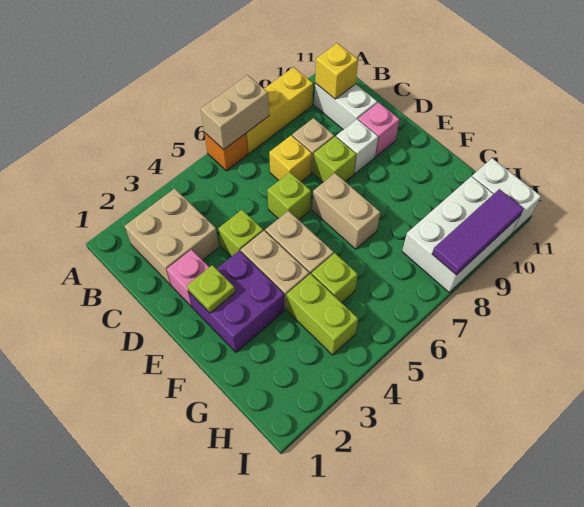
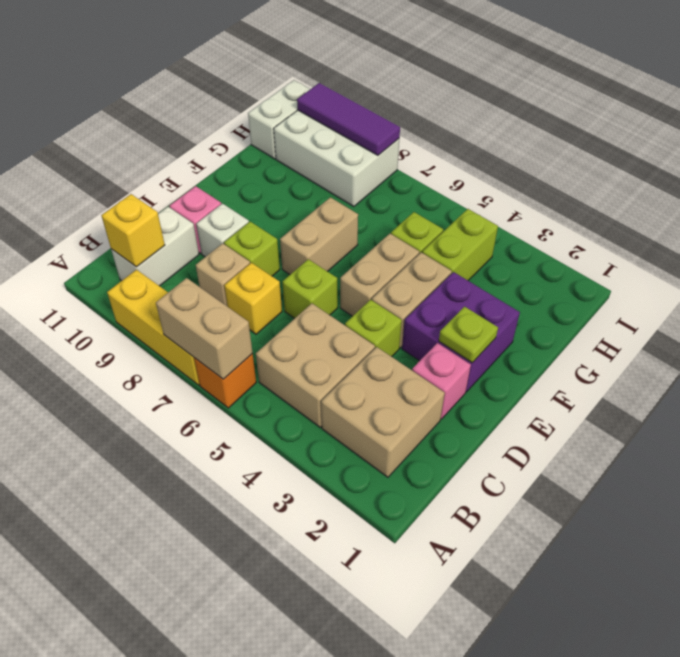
none -> tan 2x2 brick [256,303,375,427]

